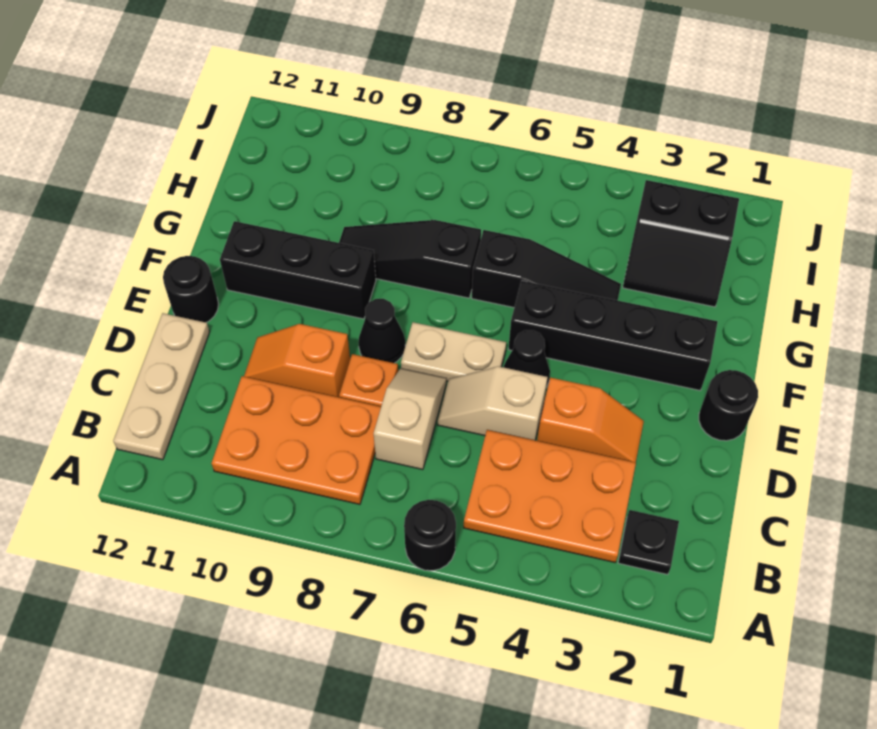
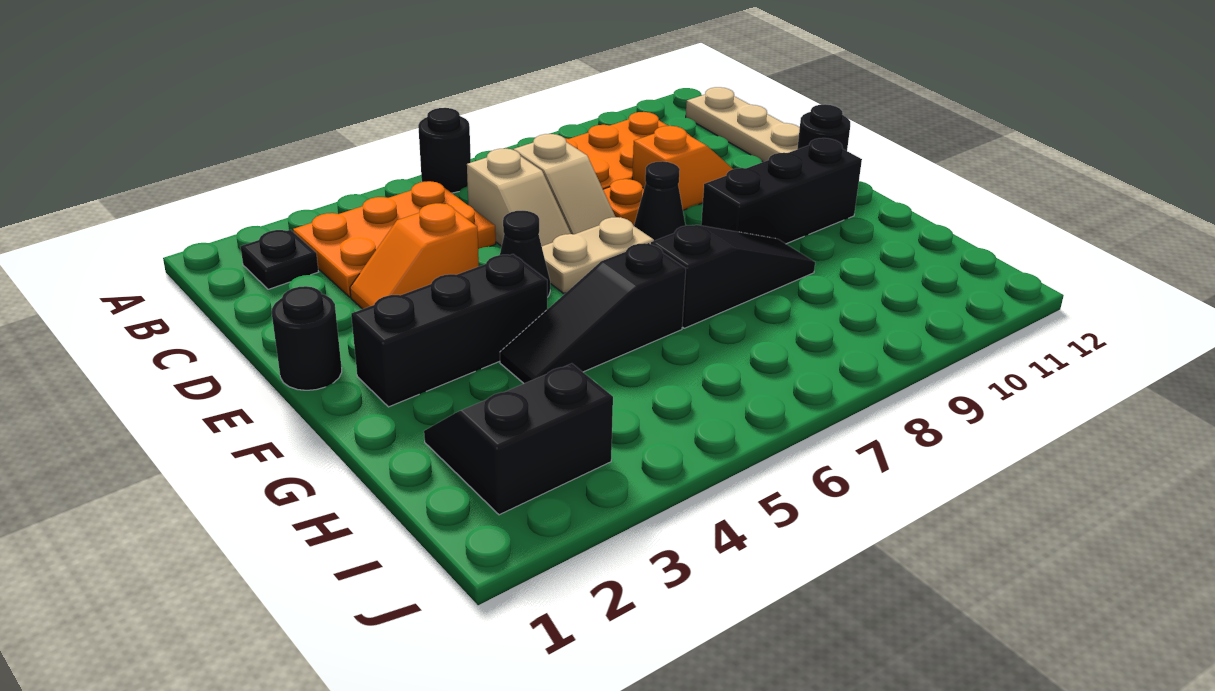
tan 1x2 slope [438,366,548,440] -> tan 1x2 slope turned to [467,148,571,246]
black 1x4 brick [509,281,718,390] -> black 1x3 brick [351,254,547,407]

